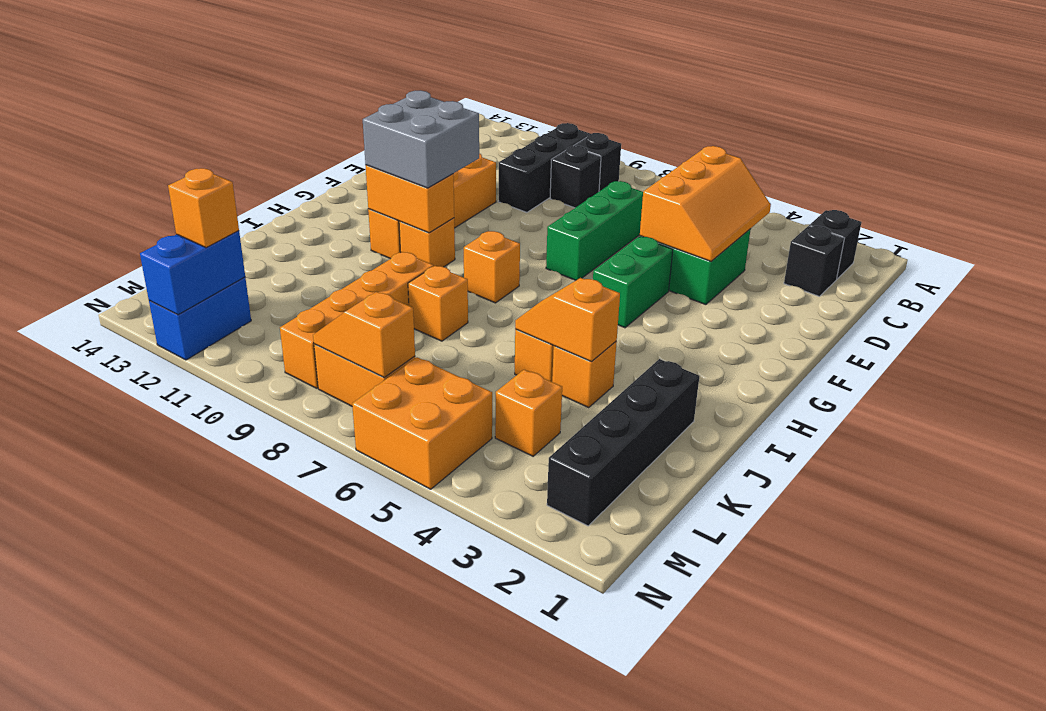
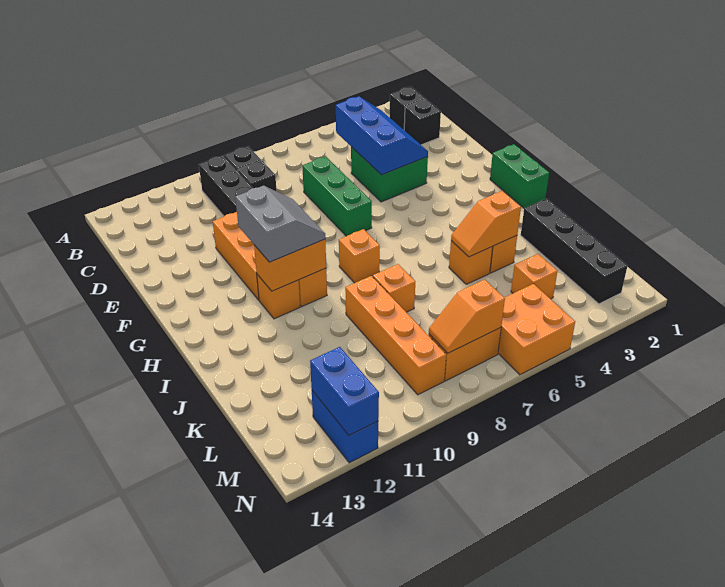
orange 2x3 slope [640,146,771,261] -> blue 2x3 slope [336,96,428,175]
green 1x2 brick [593,237,673,328] -> green 1x2 brick moved to [490,144,549,208]
grey 2x2 brick [363,90,479,188] -> grey 2x2 slope [235,186,325,262]
orange 1x1 brick [168,168,239,248] -> none

